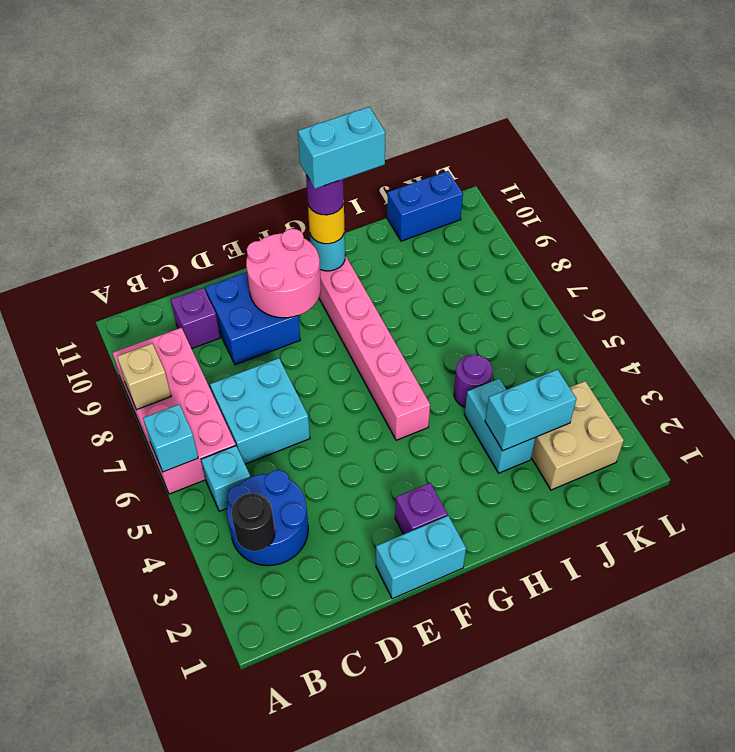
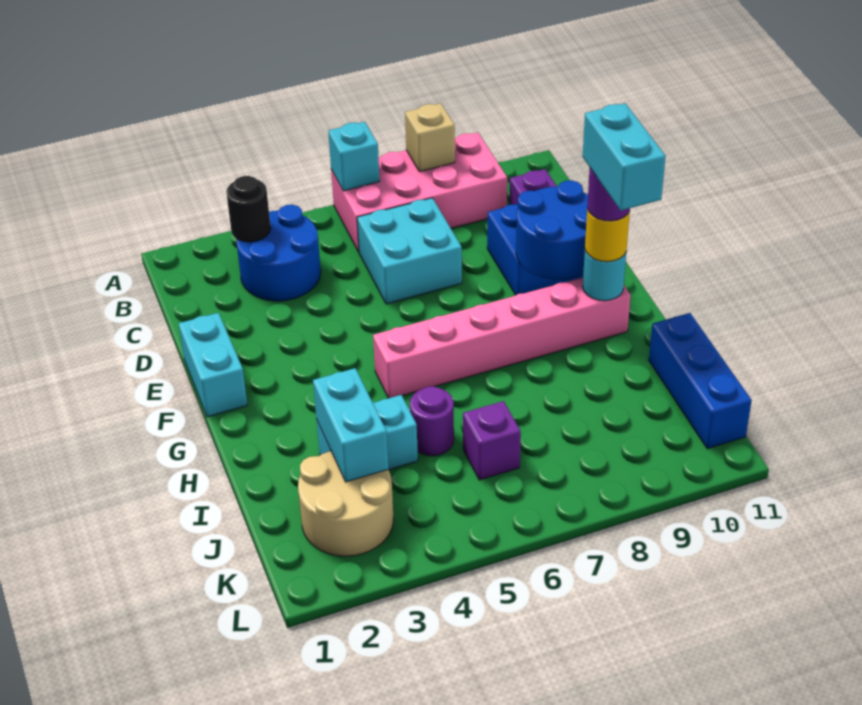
cyan 1x1 brick [201,446,251,511] -> none
pink 2x2 round brick [246,229,321,318] -> blue 2x2 round brick [516,180,588,280]
purple 1x1 brick [395,483,448,534] -> purple 1x1 brick moved to [463,401,521,480]
tan 2x2 brick [531,381,624,490] -> tan 2x2 round brick [298,451,394,556]
blue 1x2 brick [387,171,463,241] -> blue 1x3 brick [649,313,752,449]

